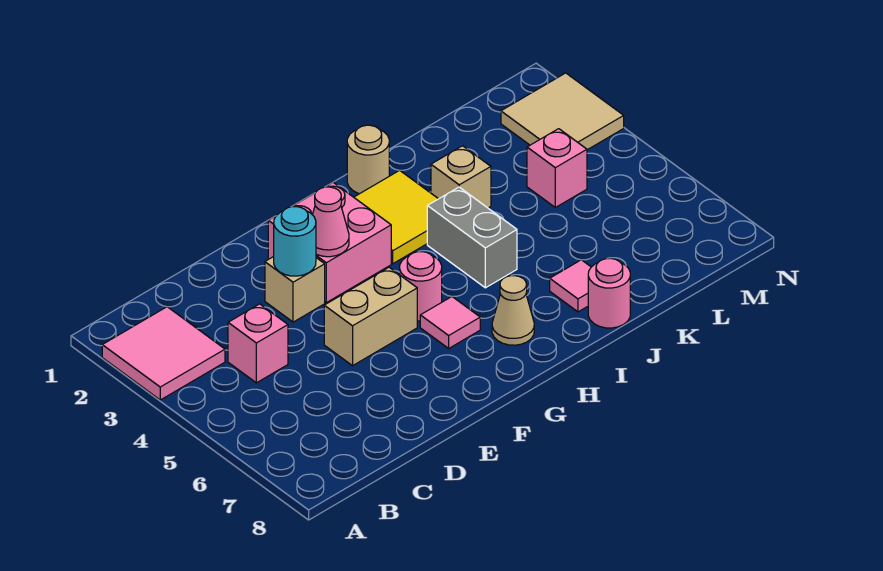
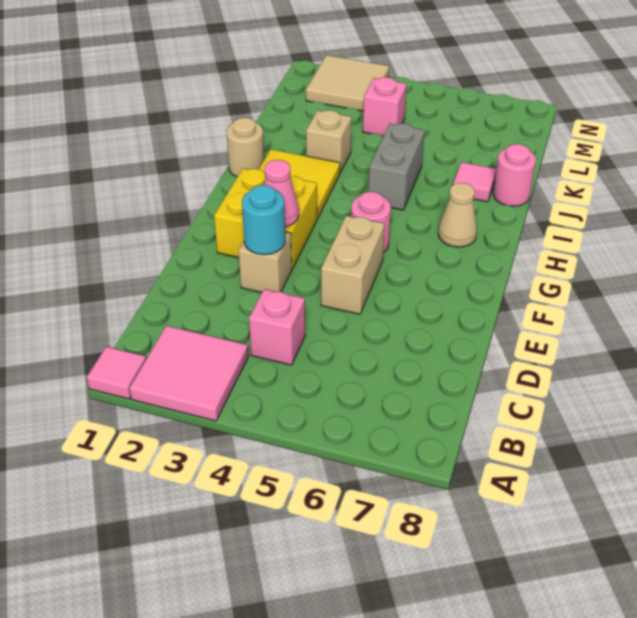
pink 2x2 brick [268,183,391,303] -> yellow 2x2 brick [214,168,317,269]
pink 1x1 tile [420,297,480,348] -> pink 1x1 tile moved to [87,347,146,399]
grey 1x2 brick [427,187,517,288] -> grey 1x2 brick turned to [368,124,425,210]

